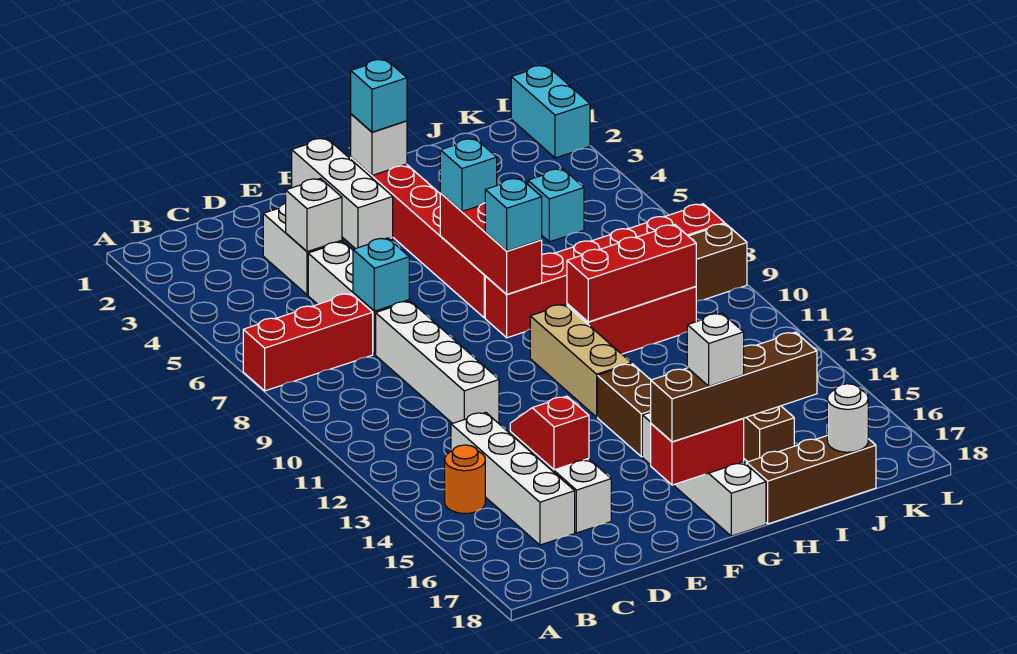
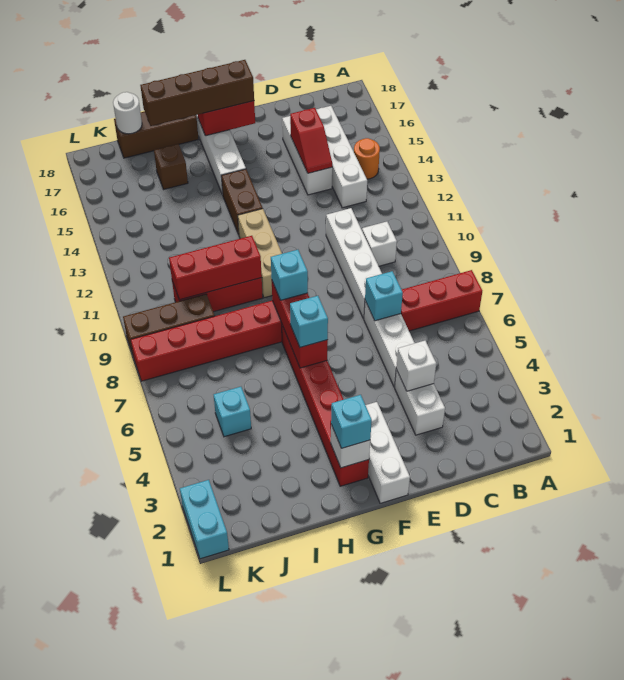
white 1x1 brick [687,313,744,386] -> white 1x1 brick moved to [362,222,397,266]

